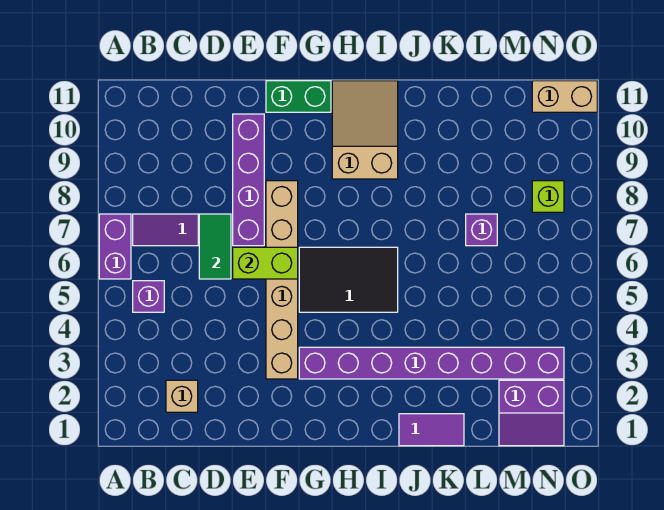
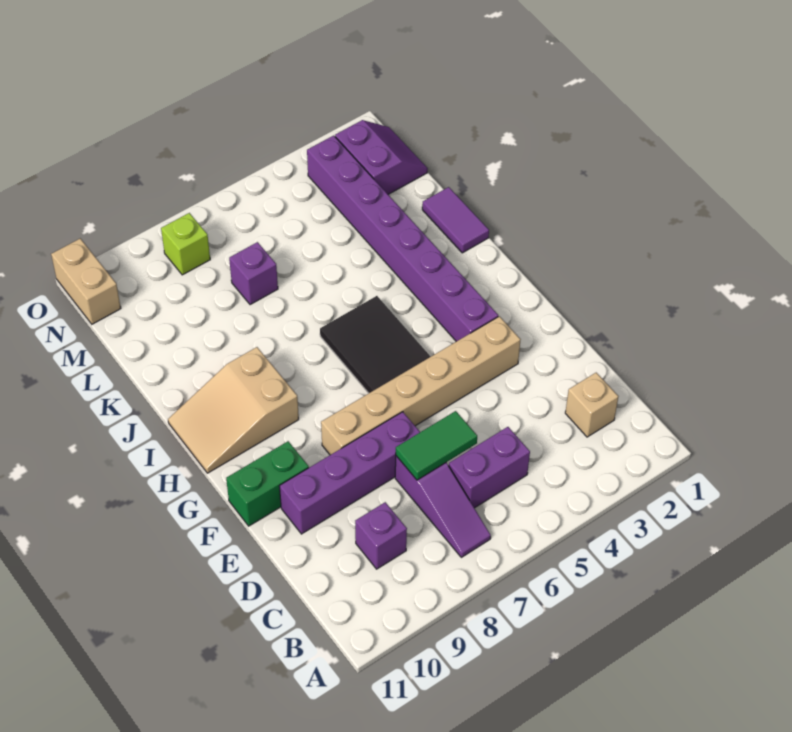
purple 1x2 brick [99,214,131,279] -> purple 1x2 brick moved to [449,427,530,508]
purple 1x1 brick [133,281,164,312] -> purple 1x1 brick moved to [355,502,407,569]
lime 1x2 brick [233,247,298,279] -> none
green 1x2 brick [266,81,331,112] -> green 1x2 brick turned to [226,441,309,526]

